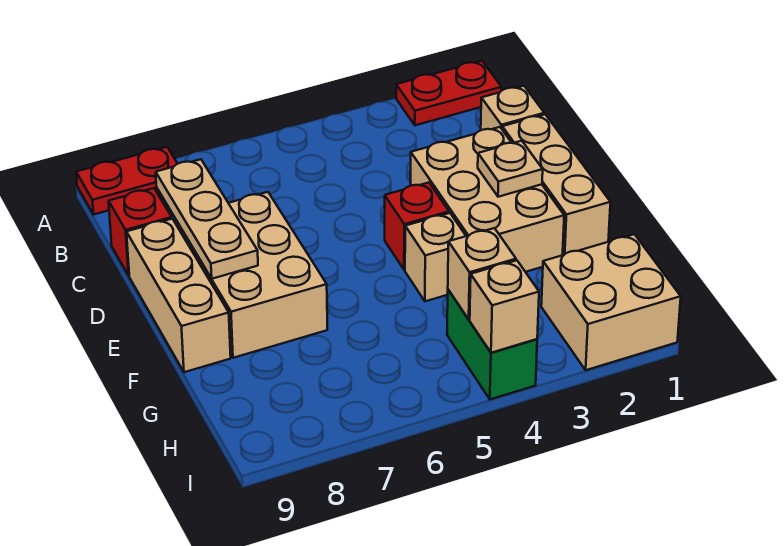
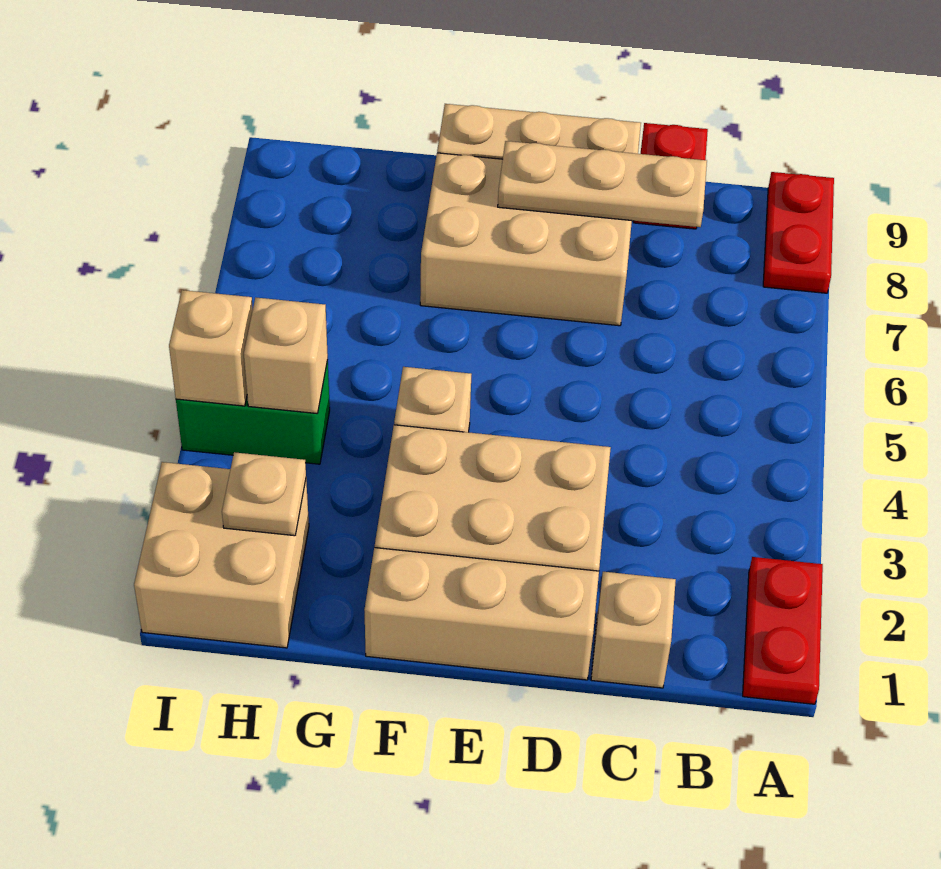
tan 1x1 plate [478,141,543,197] -> tan 1x1 plate moved to [222,452,306,536]
red 1x1 brick [385,183,449,270] -> none

